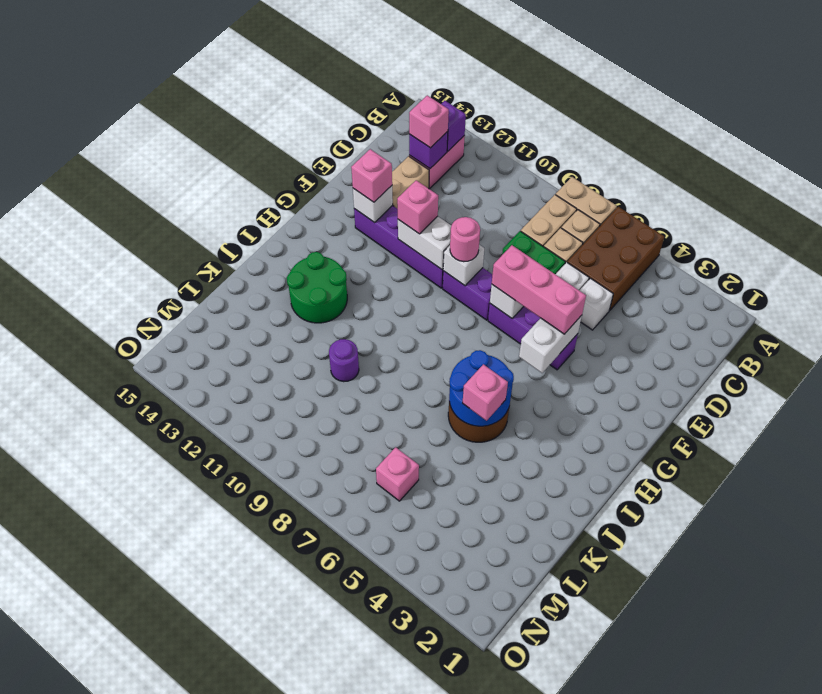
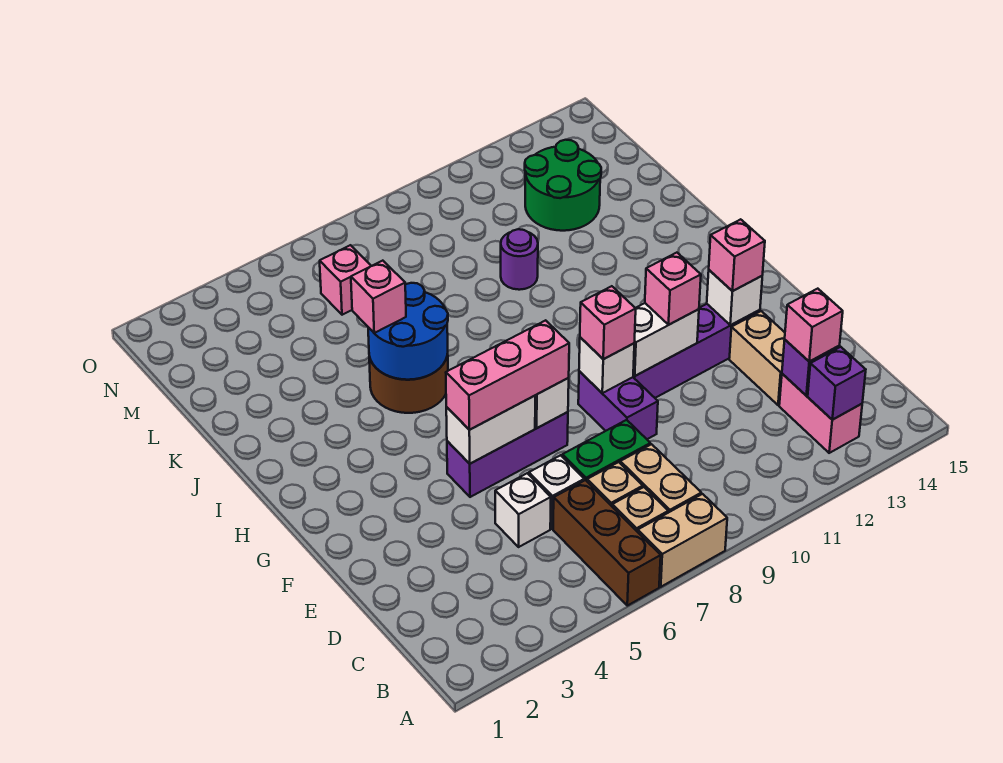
brown 2x3 brick [567,207,664,311] -> brown 1x3 brick [553,480,661,606]
white 1x2 brick [519,315,582,373] -> white 1x2 brick turned to [446,396,535,464]
purple 1x2 brick [443,268,492,320] -> purple 1x2 brick turned to [578,371,658,439]
pink 1x1 round brick [450,217,480,262] -> pink 1x1 brick [580,286,636,359]
green 2x2 round brick [287,252,347,323] -> green 2x2 round brick moved to [525,140,601,231]

